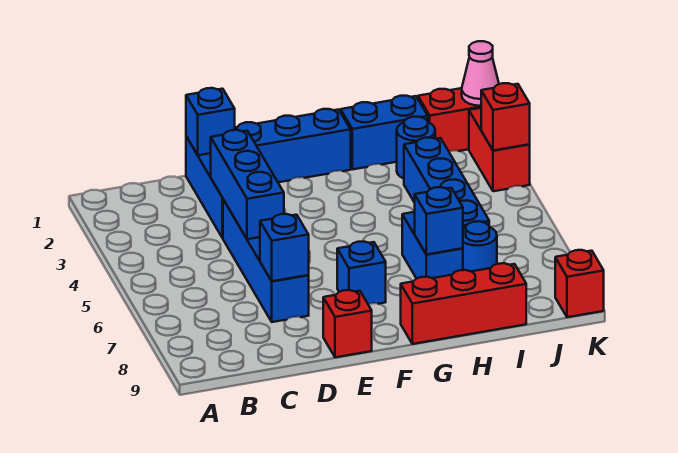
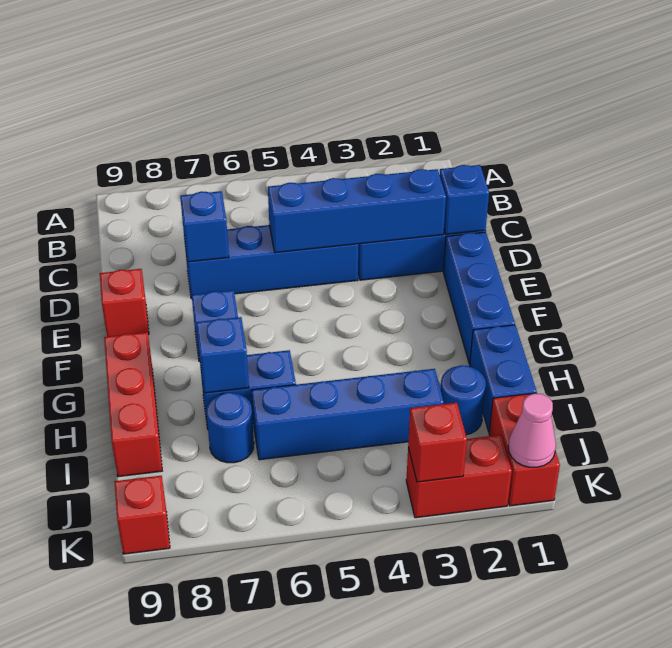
blue 1x3 brick [211,130,284,239] -> blue 1x4 brick [268,169,446,253]

